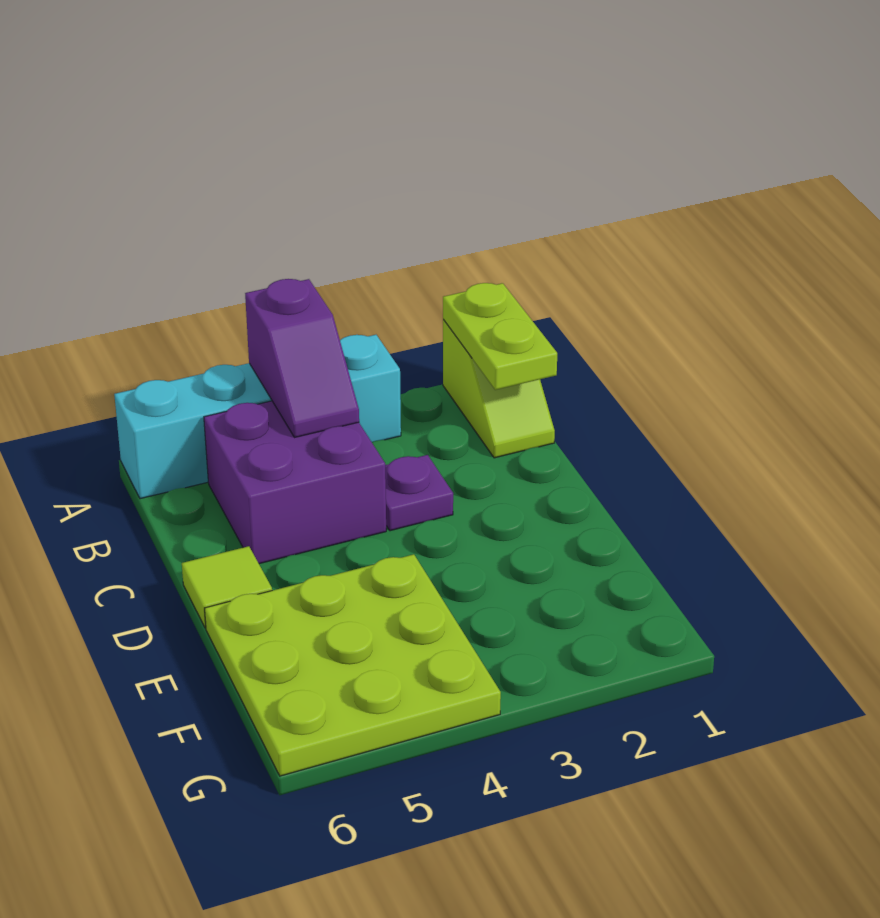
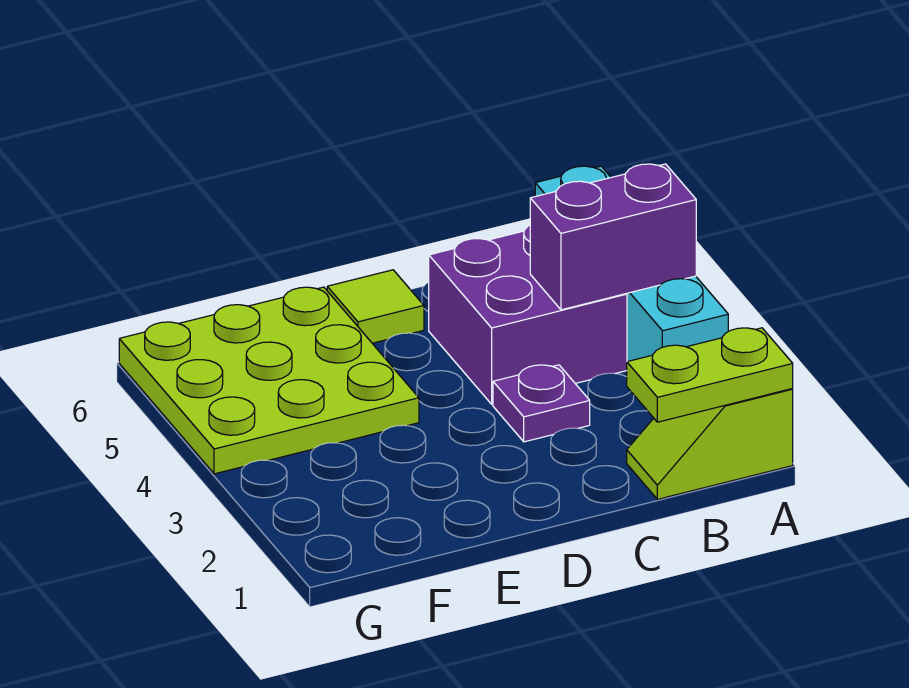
purple 1x2 slope [245,279,359,438] -> purple 1x2 brick [530,164,696,310]

